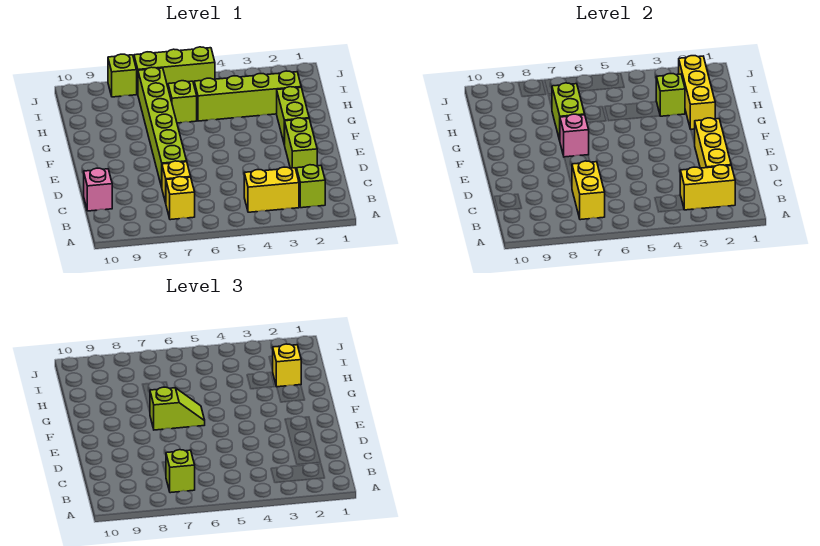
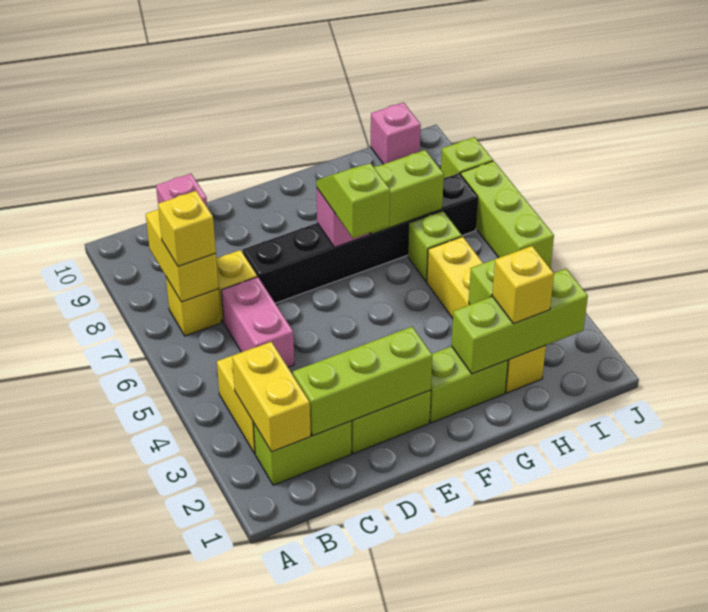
lime 1x1 brick [297,165,325,208] -> lime 1x2 brick [253,421,351,485]
yellow 1x2 brick [572,161,605,220] -> yellow 1x2 brick turned to [146,209,219,302]
lime 1x1 brick [166,450,195,493] -> yellow 1x1 brick [158,191,216,266]
yellow 1x3 brick [694,118,731,168] -> lime 1x3 brick [293,327,432,436]
none -> pink 1x2 brick [221,277,294,367]
lime 1x6 brick [138,67,187,187] -> black 1x6 brick [243,173,478,303]
lime 1x2 slope [150,387,205,430] -> lime 1x2 slope turned to [316,163,390,239]
yellow 1x3 brick [679,56,715,129] -> lime 1x3 brick [452,269,588,374]
lime 1x4 brick [194,71,301,121] -> yellow 1x4 brick [427,237,546,393]
none -> pink 1x1 brick [371,102,421,164]

